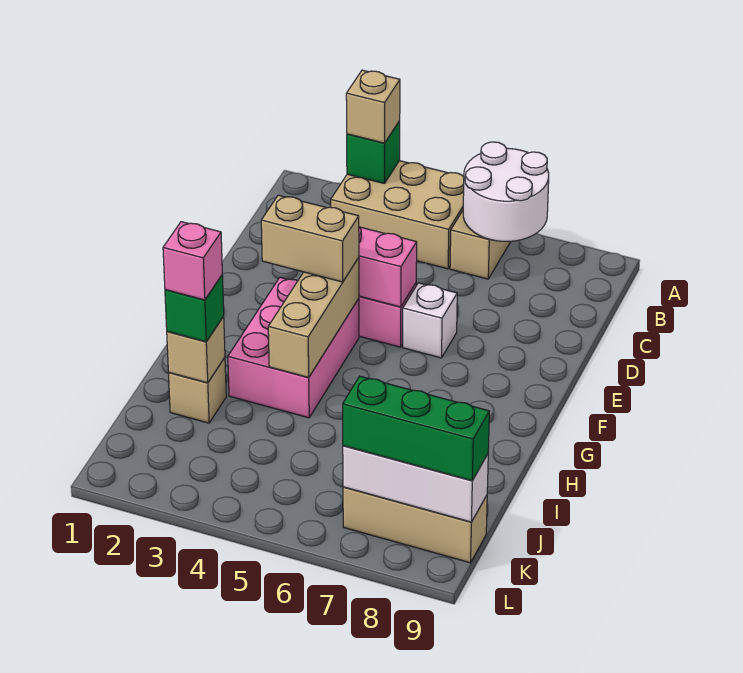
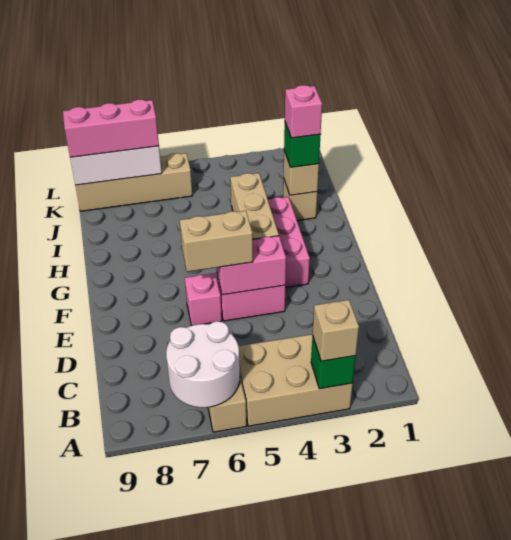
white 1x1 brick [403,283,457,358] -> pink 1x1 brick [185,273,222,326]
tan 1x2 brick [261,195,359,282] -> tan 1x2 brick moved to [180,211,253,272]
tan 1x3 brick [343,487,487,563] -> tan 1x4 brick [75,153,192,211]
green 1x3 brick [343,376,489,481] -> pink 1x3 brick [63,100,159,157]

